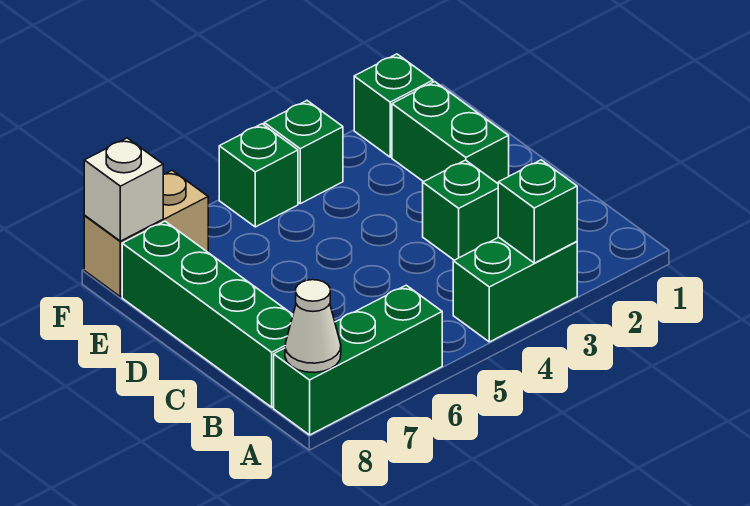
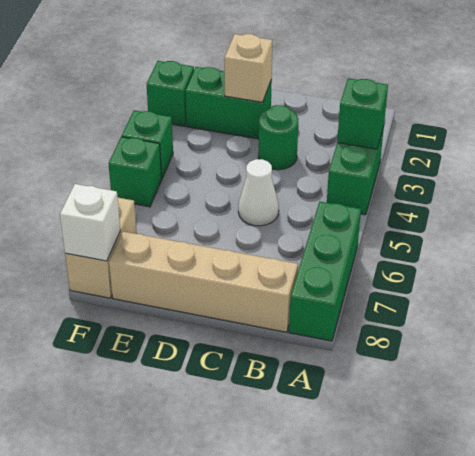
white 1x1 cone [285,280,341,373] -> white 1x1 cone moved to [238,159,279,226]
green 1x4 brick [122,221,293,407] -> tan 1x4 brick [109,232,298,332]
green 1x1 brick [423,160,498,260] -> green 1x1 round brick [258,105,298,170]
none -> tan 1x1 brick [224,34,272,102]

